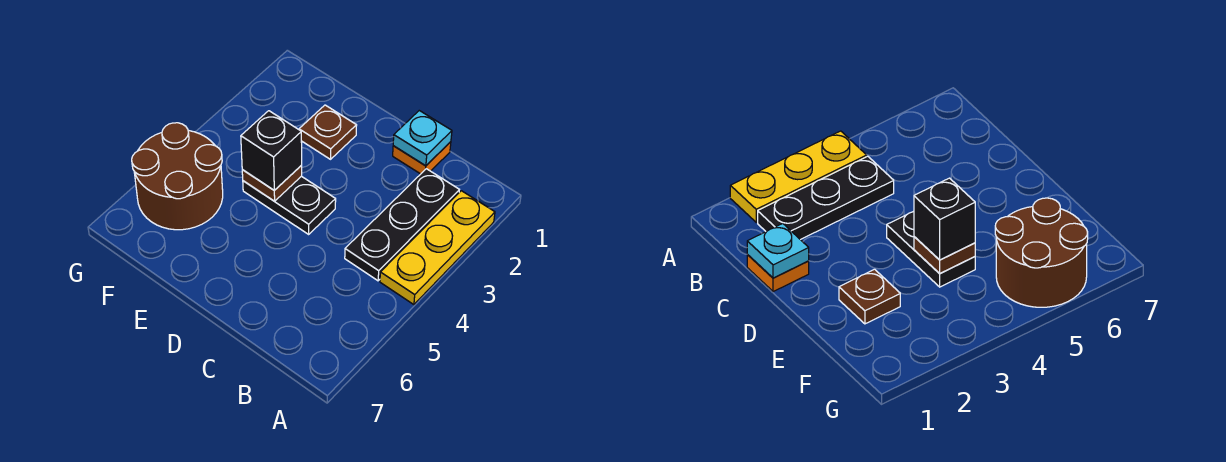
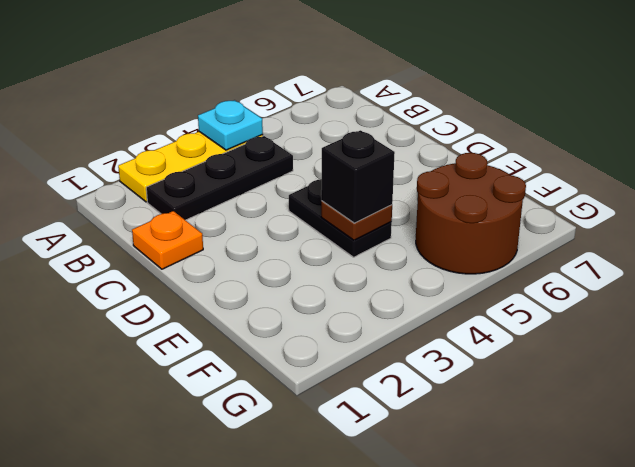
cyan 1x1 plate [393,111,452,166] -> cyan 1x1 plate moved to [198,100,263,150]
brown 1x1 plate [299,105,357,159] -> none

